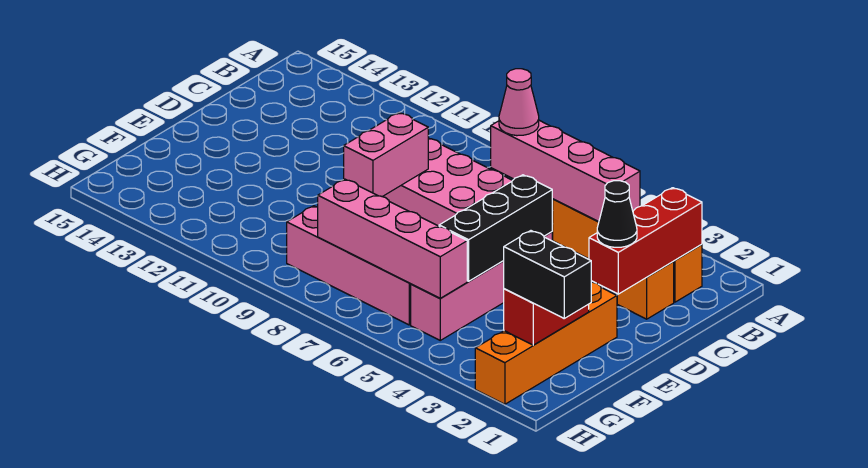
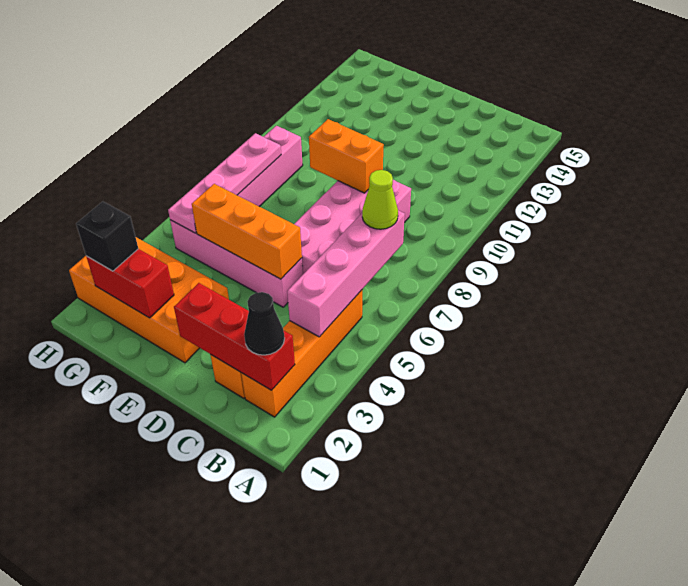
pink 1x1 cone [499,69,539,136] -> lime 1x1 cone [362,170,398,229]
black 1x1 cone [597,181,637,247] -> black 1x1 cone moved to [244,292,285,355]
black 1x3 brick [439,175,552,281] -> orange 1x3 brick [192,184,302,279]
pink 1x2 brick [344,113,428,197] -> orange 1x2 brick [309,119,384,193]
orange 1x4 brick [475,282,617,404] -> orange 2x4 brick [69,237,229,363]
black 1x2 brick [504,231,591,318] -> black 1x1 brick [76,202,138,271]
pink 1x4 brick [318,179,467,298] -> pink 1x4 plate [168,133,281,233]

